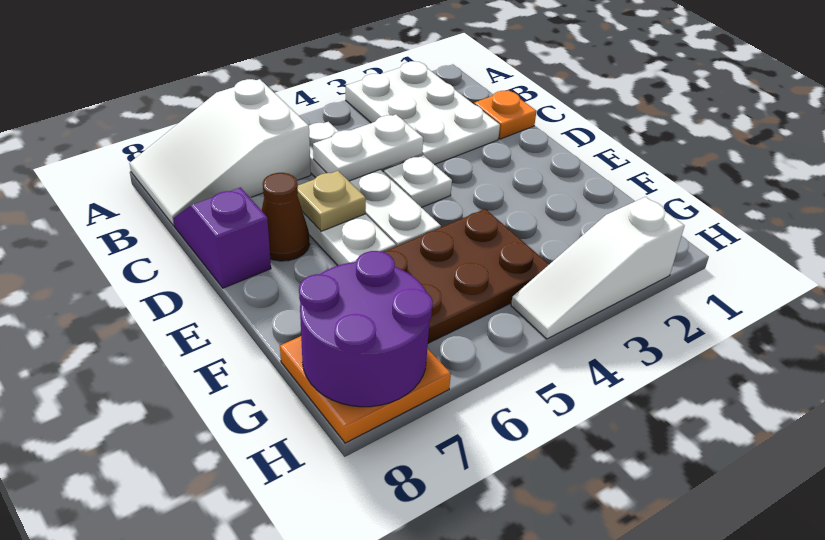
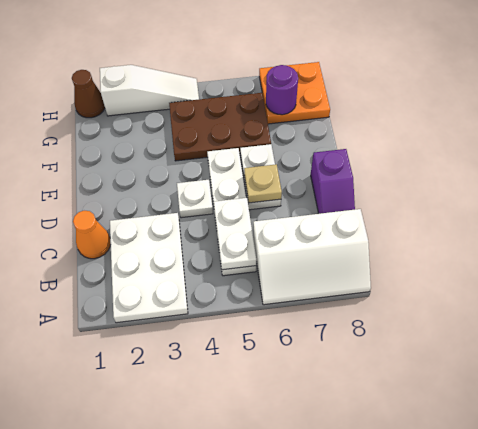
white 2x3 slope [130,79,311,226] -> white 2x3 slope turned to [253,209,371,305]
orange 1x1 plate [474,90,537,139] -> orange 1x1 cone [73,211,111,259]
white 1x2 plate [313,115,423,181] -> white 1x2 plate turned to [213,198,256,270]
brown 1x1 cone [262,173,310,261] -> brown 1x1 cone moved to [72,70,105,118]
purple 2x2 round brick [299,251,433,407] -> purple 1x1 round brick [266,65,298,115]

